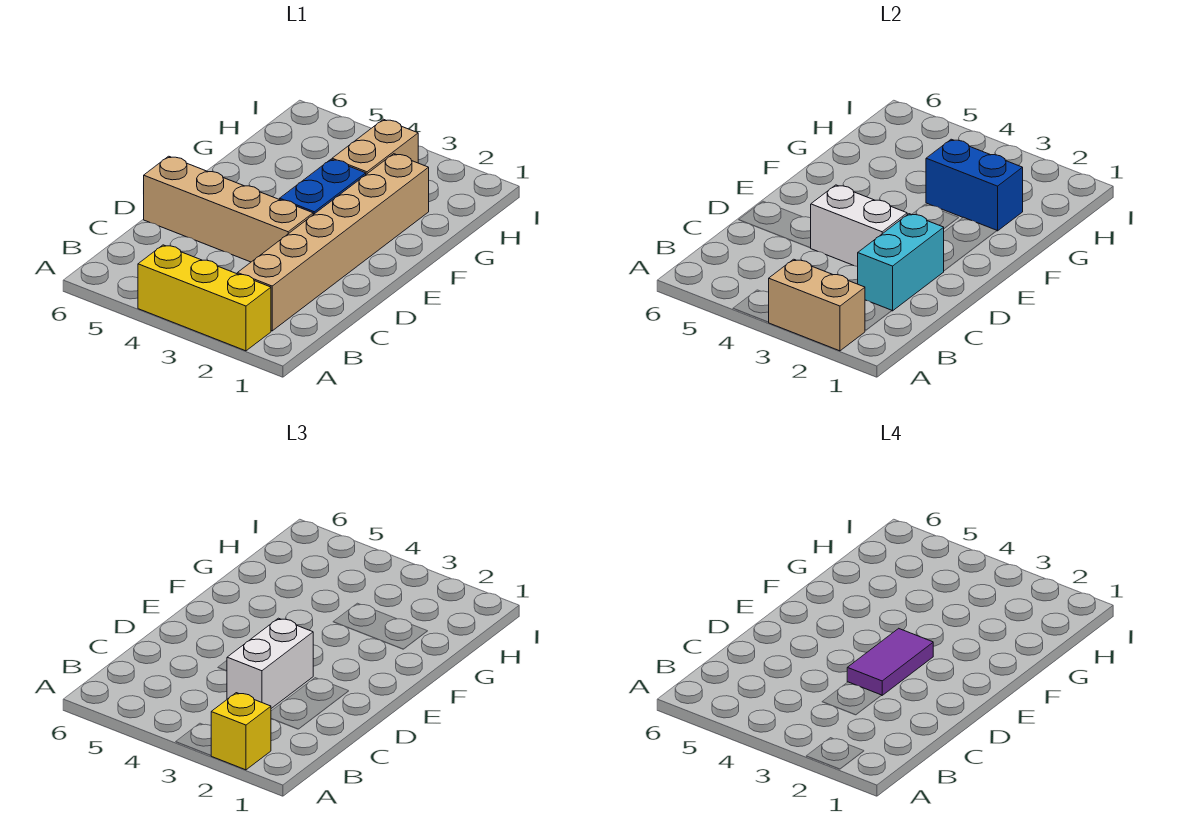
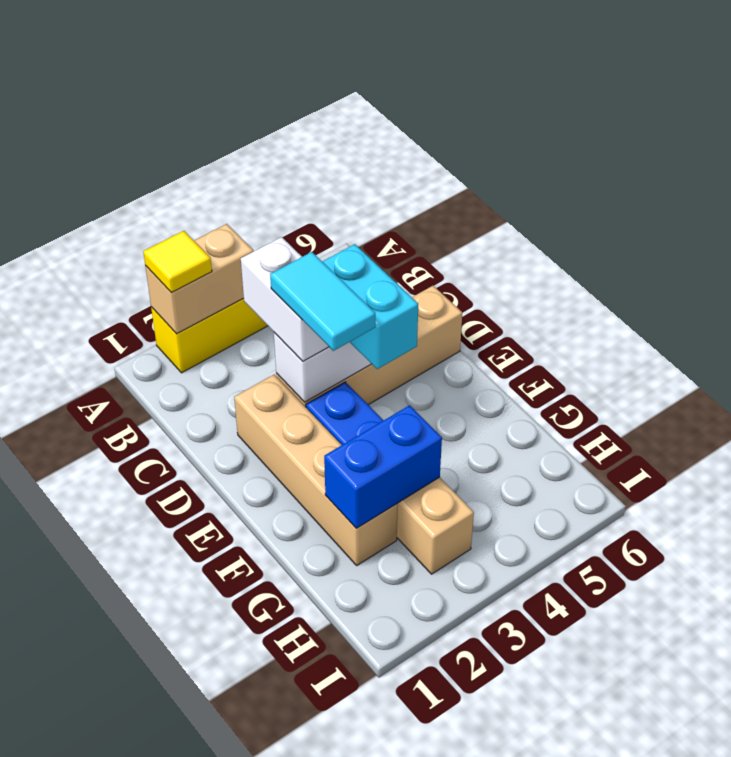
yellow 1x1 brick [211,693,271,770] -> yellow 1x1 tile [143,231,212,293]
tan 1x6 brick [237,154,429,331] -> tan 1x4 brick [234,375,398,565]
cyan 1x2 brick [858,214,944,311] -> cyan 1x2 brick moved to [322,244,418,369]
purple 1x2 tile [847,628,933,695] -> cyan 1x2 tile [270,252,375,351]

